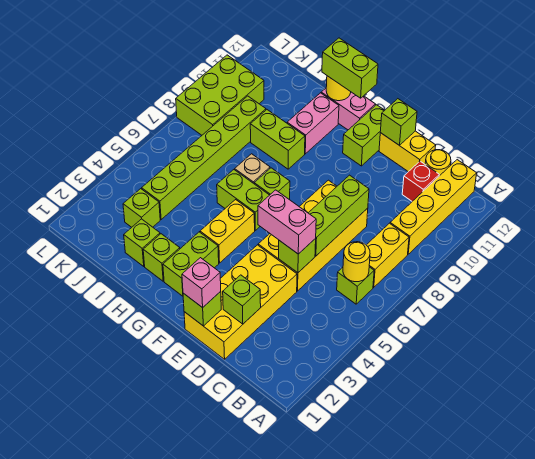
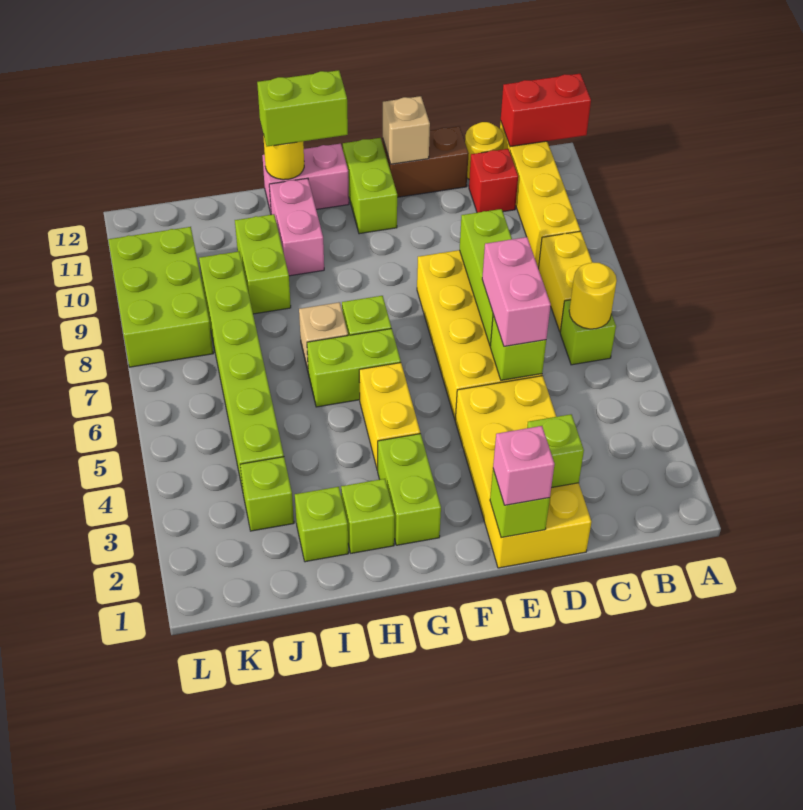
none -> red 1x2 brick [501,74,591,147]
pink 1x2 brick [258,190,316,254] -> pink 1x2 brick turned to [482,237,551,347]
yellow 1x2 brick [379,131,436,172] -> brown 1x2 brick [383,126,469,197]
lime 1x1 brick [380,99,417,146] -> tan 1x1 brick [383,96,430,164]
lime 1x2 brick [250,110,305,169] -> lime 1x2 brick turned to [235,214,291,314]

